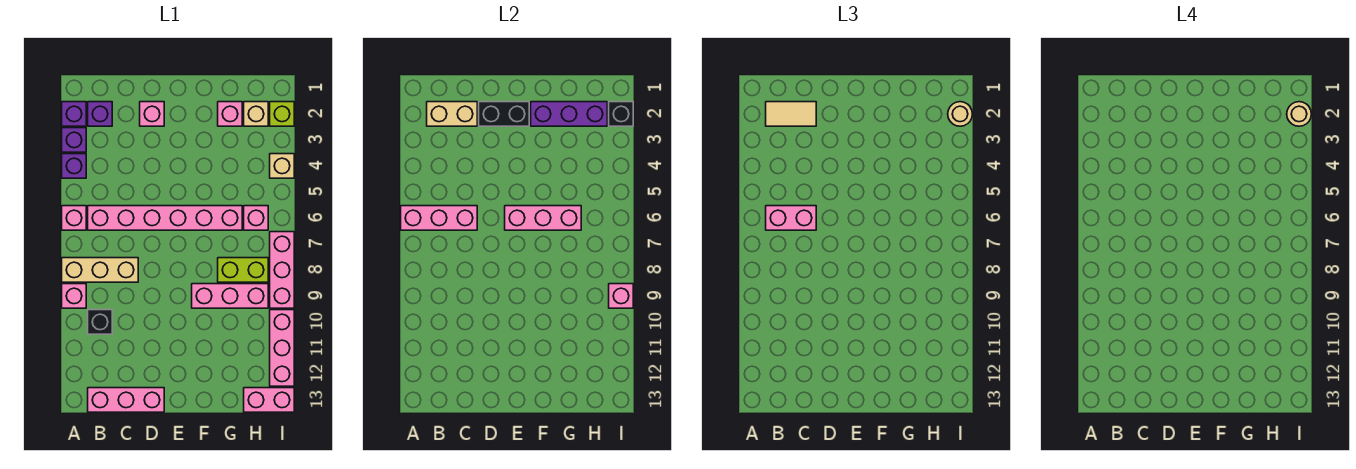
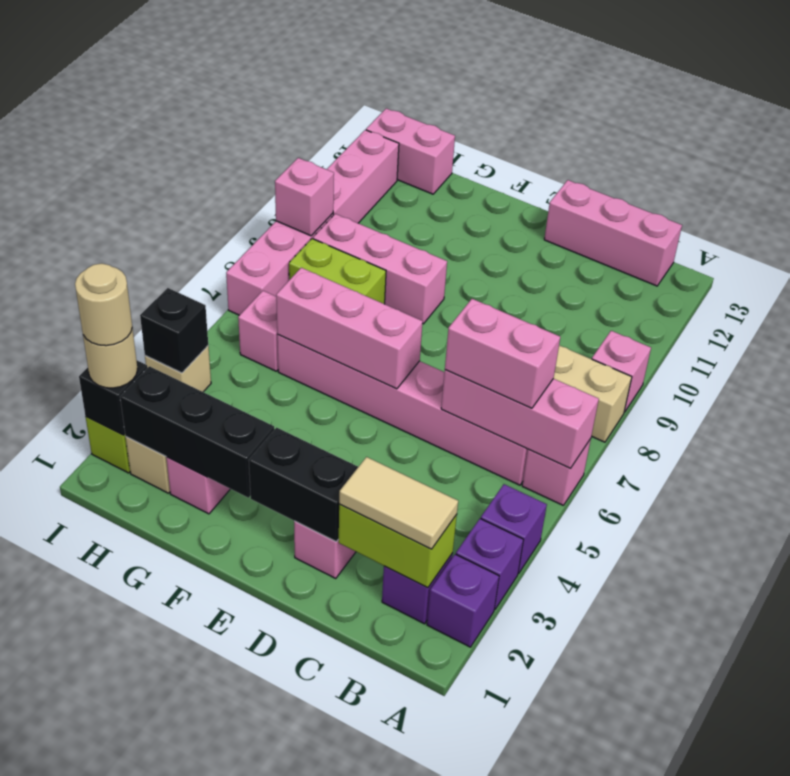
tan 1x2 brick [427,102,477,126] -> lime 1x2 brick [338,504,457,588]
black 1x1 brick [88,310,112,334] -> black 1x1 brick moved to [140,288,208,373]
purple 1x3 brick [531,102,607,126] -> black 1x3 brick [120,366,275,498]

